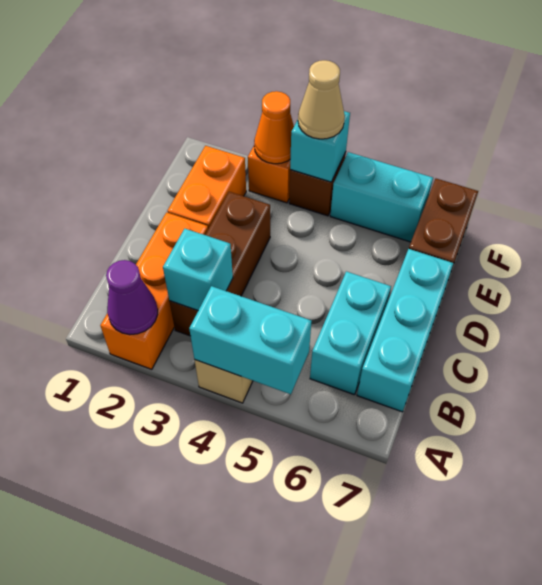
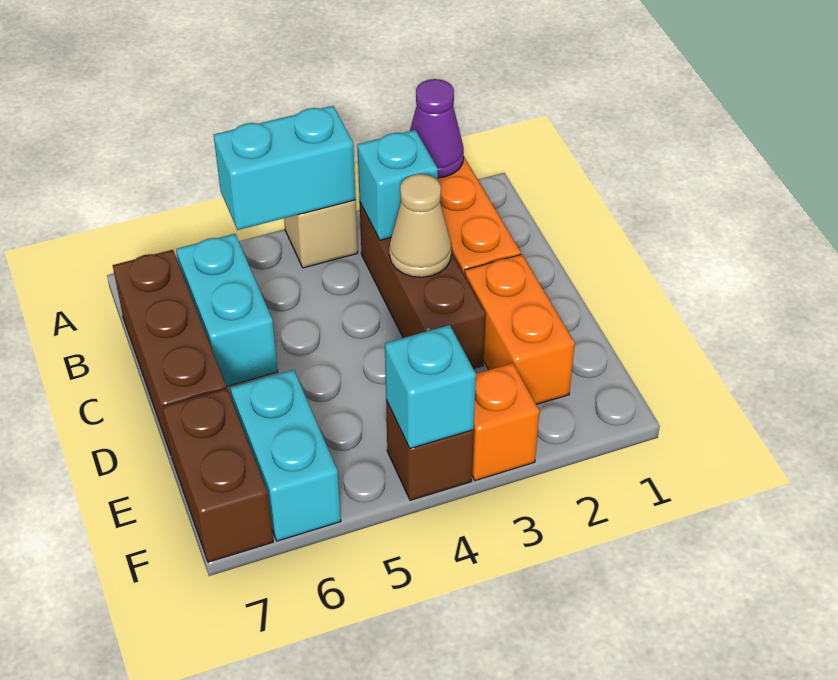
cyan 1x3 brick [357,249,453,412] -> brown 1x3 brick [113,250,227,454]
orange 1x1 cone [254,91,294,164] -> none
tan 1x1 cone [298,60,345,139] -> tan 1x1 cone moved to [389,174,452,277]
cyan 1x2 brick [330,152,433,242] -> cyan 1x2 brick turned to [231,370,341,541]

